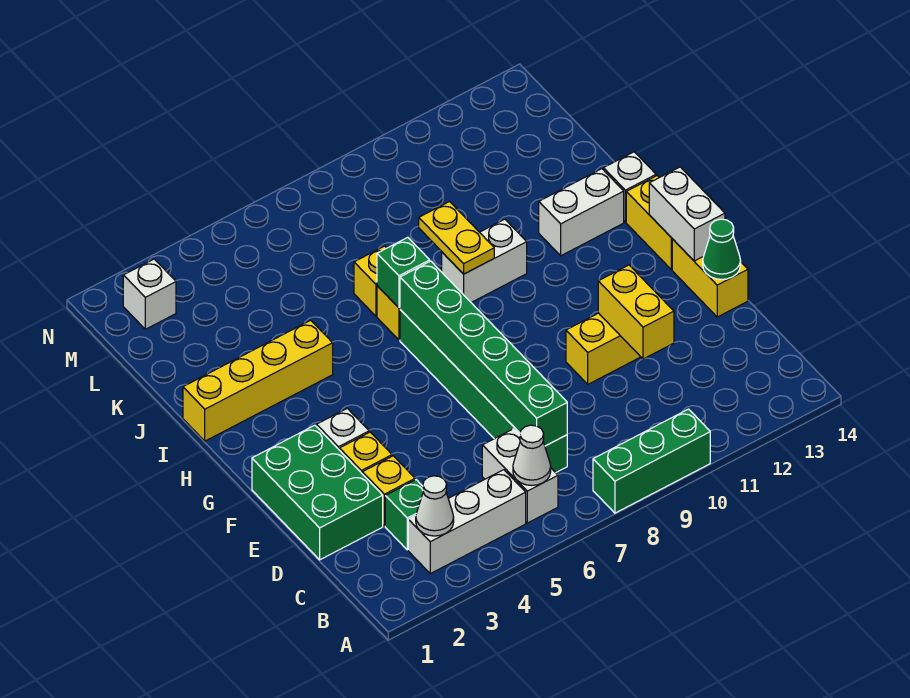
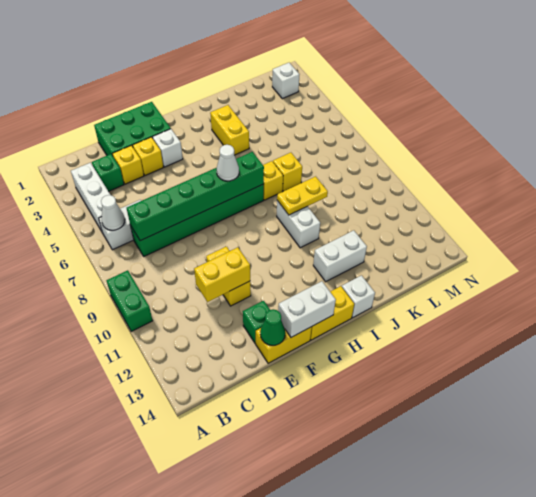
green 1x3 brick [593,409,710,513] -> green 1x2 brick [106,270,153,331]
white 1x1 cone [416,476,454,536] -> white 1x1 cone moved to [217,145,239,181]
yellow 1x4 brick [183,320,333,441] -> yellow 1x2 brick [210,105,249,155]
green 1x1 brick [377,237,430,308] -> green 1x1 brick moved to [243,301,270,343]
white 1x2 brick [539,169,624,256] -> white 1x2 brick turned to [313,230,367,282]

